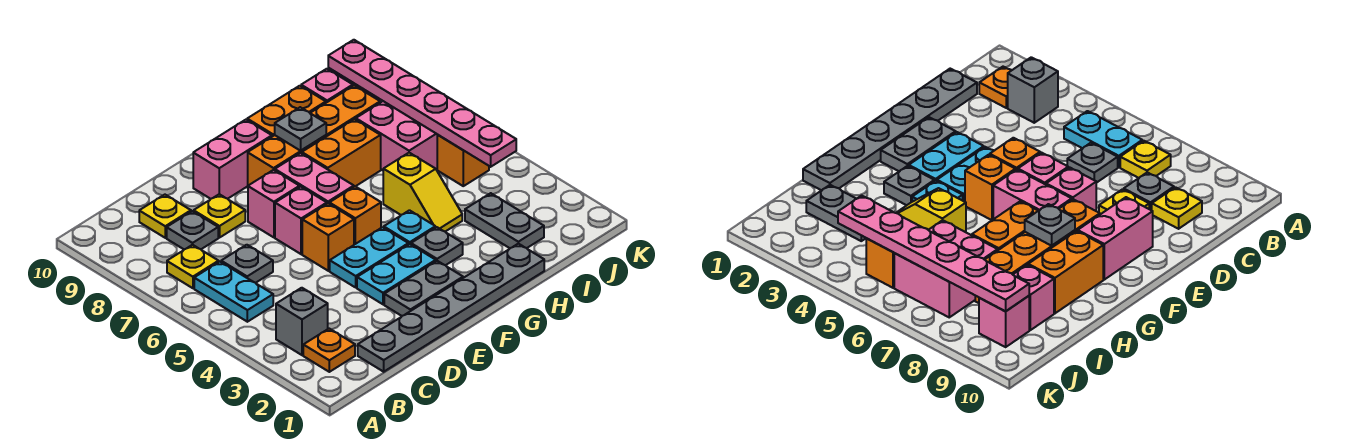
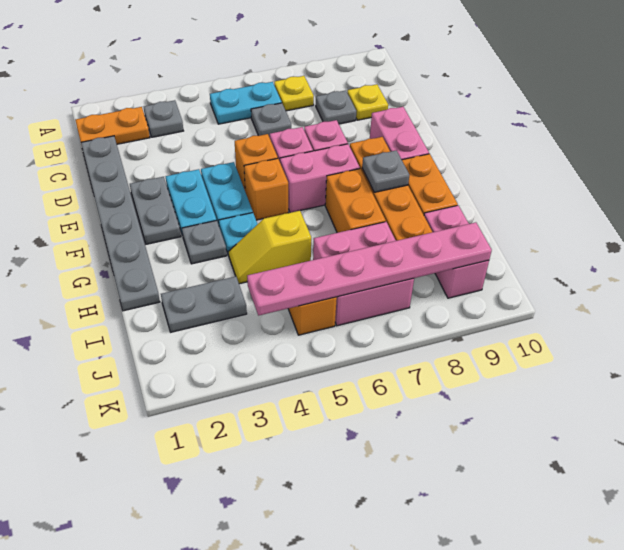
orange 1x1 plate [303,329,355,372] -> orange 1x2 plate [75,107,150,144]
grey 1x1 brick [276,288,328,355] -> grey 1x1 plate [144,100,183,137]
yellow 1x1 plate [194,194,245,238] -> none

